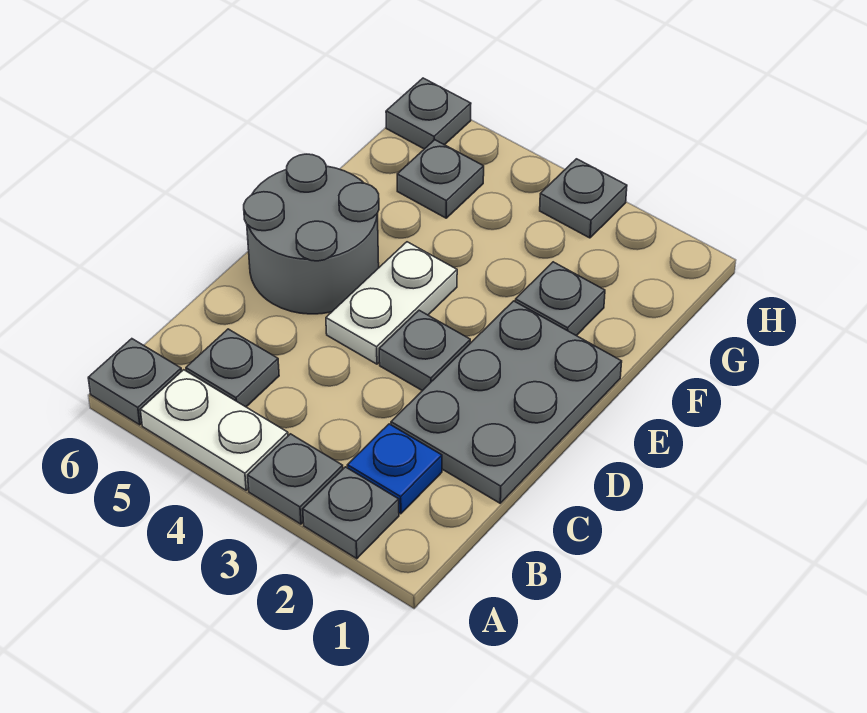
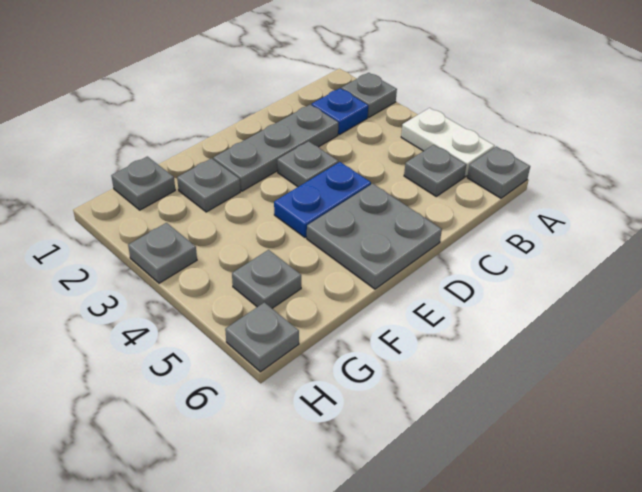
grey 1x1 plate [248,434,343,524] -> grey 1x1 plate moved to [111,157,175,210]
grey 2x3 plate [391,301,622,503] -> grey 1x3 plate [213,105,338,191]
white 1x2 plate [326,242,457,364] -> blue 1x2 plate [274,162,371,238]
grey 2x2 round brick [244,154,379,314] -> grey 2x2 plate [307,184,442,289]

